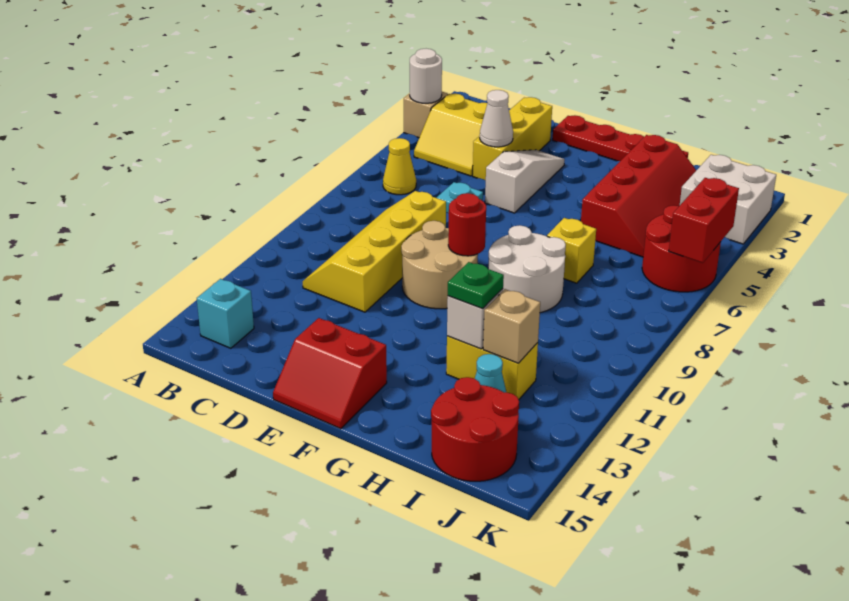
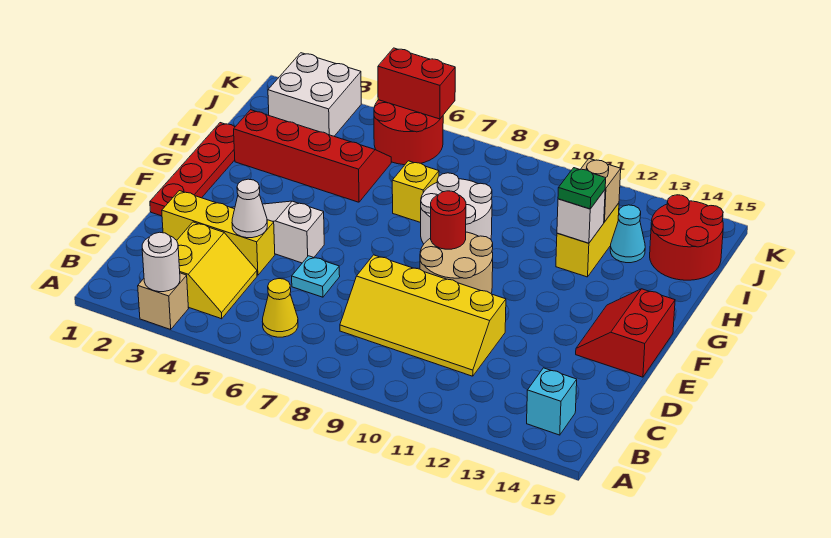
red 2x2 slope [273,318,387,429] -> red 2x2 slope turned to [576,289,675,377]

